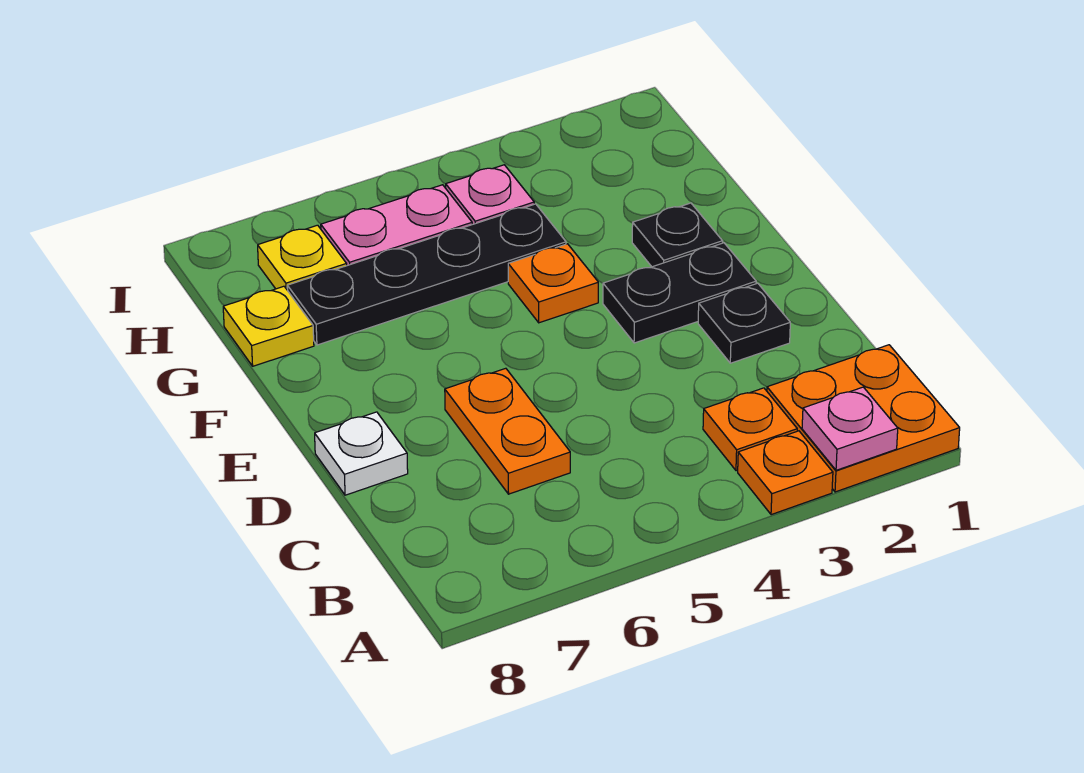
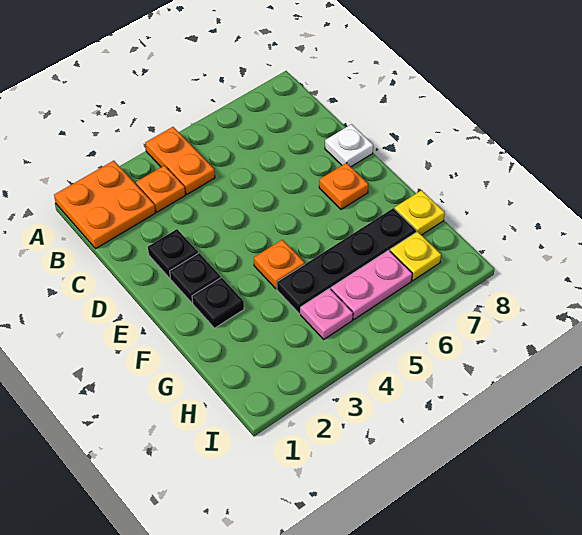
pink 1x1 plate [802,387,898,470] -> none
orange 1x1 plate [738,431,833,515] -> orange 1x1 plate moved to [319,163,369,209]
orange 1x2 plate [445,368,570,494] -> orange 1x2 plate moved to [145,127,215,194]
black 1x2 plate [603,243,756,343] -> black 1x1 plate [170,253,221,303]

